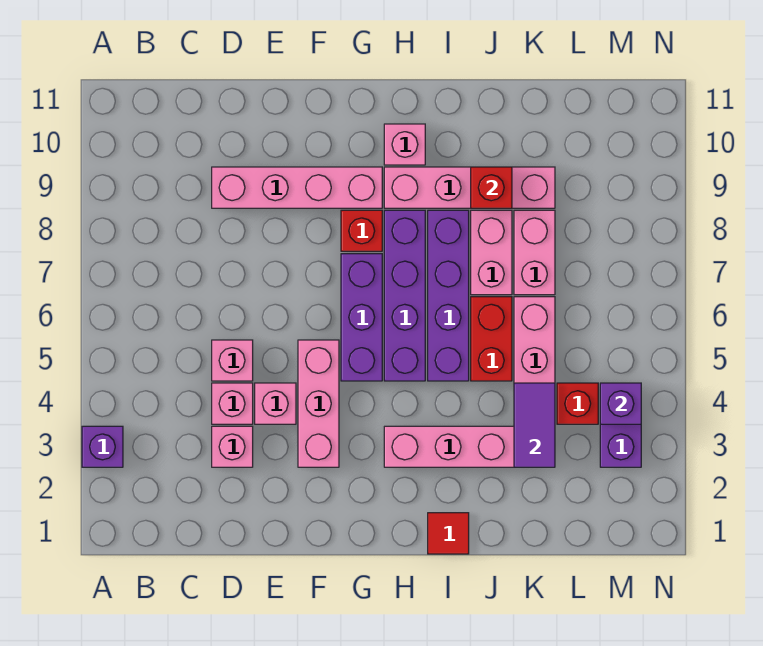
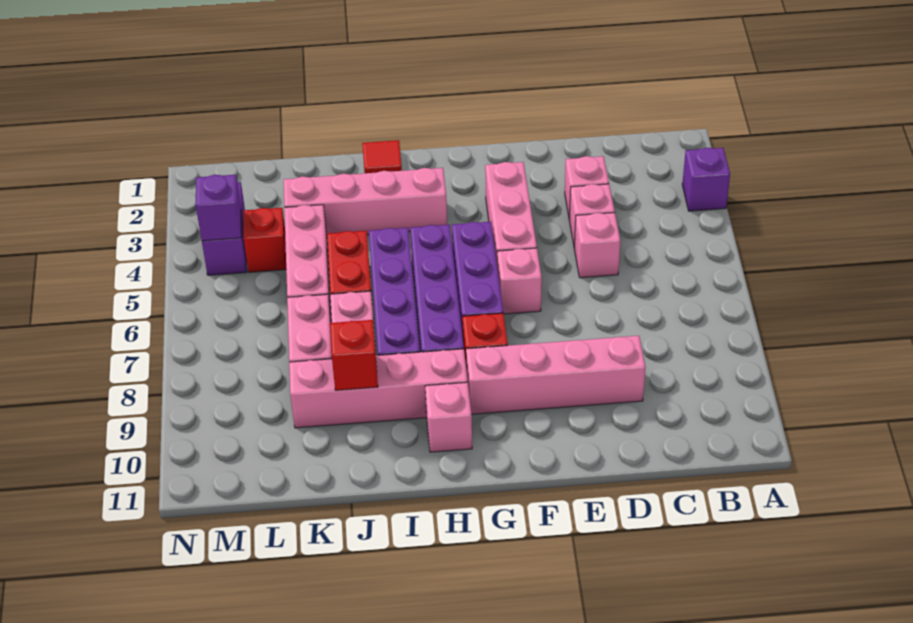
pink 1x1 brick [255,383,296,424] -> pink 1x1 brick moved to [497,248,542,314]
purple 1x2 tile [514,383,555,467] -> none

